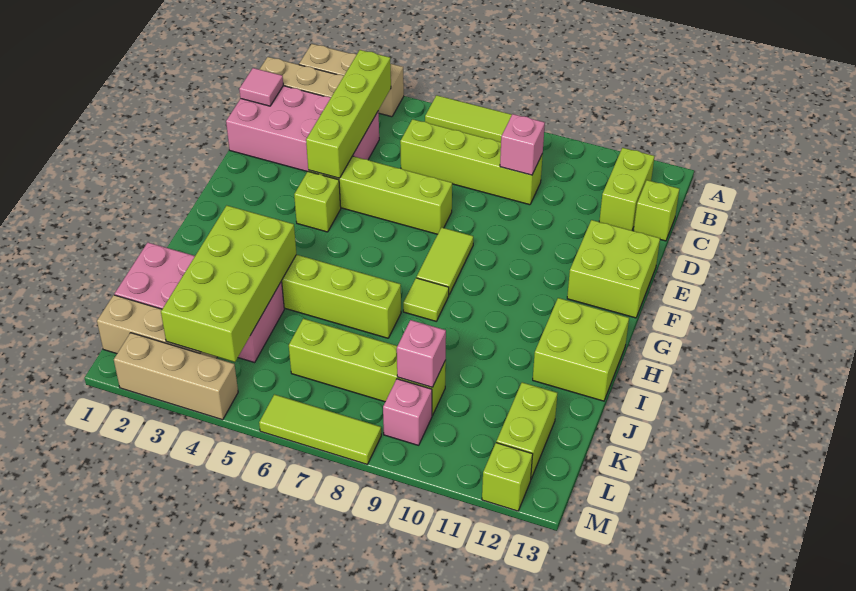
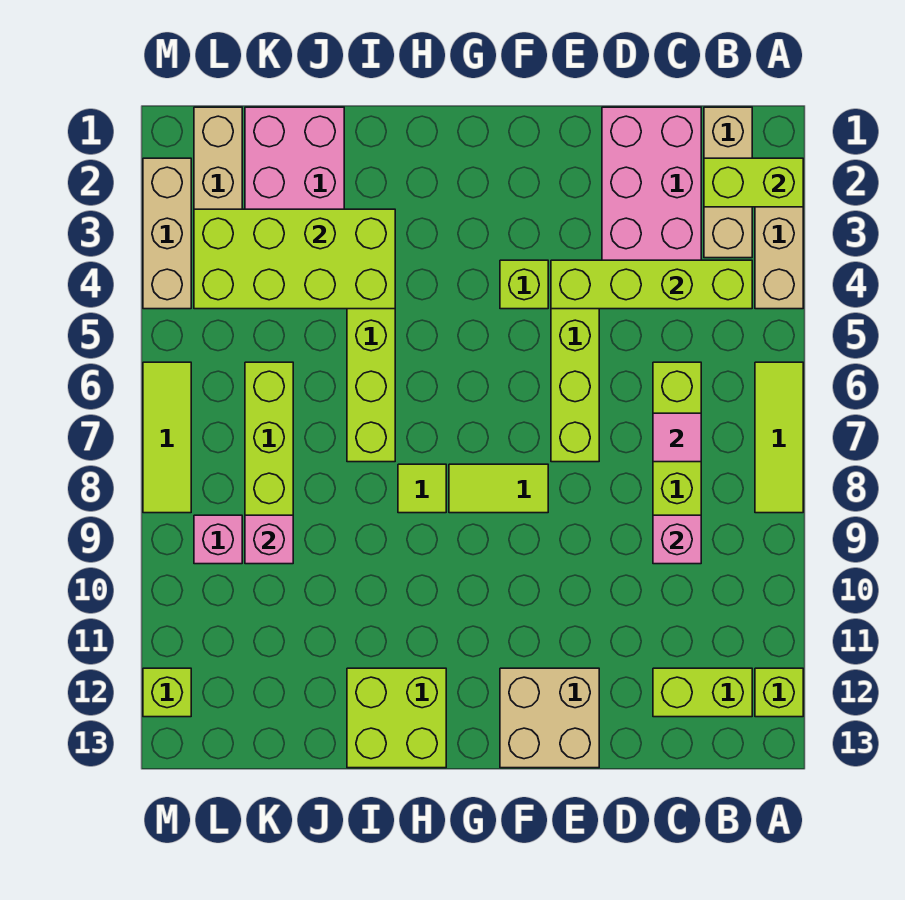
pink 1x1 tile [239,68,283,106] -> pink 1x1 tile moved to [653,413,701,462]
lime 1x1 brick [634,180,679,241] -> lime 1x1 brick moved to [755,668,803,717]
lime 2x2 brick [567,220,660,318] -> tan 2x2 brick [500,668,599,768]
lime 1x2 brick [496,382,557,478] -> lime 1x2 brick moved to [704,158,803,207]

